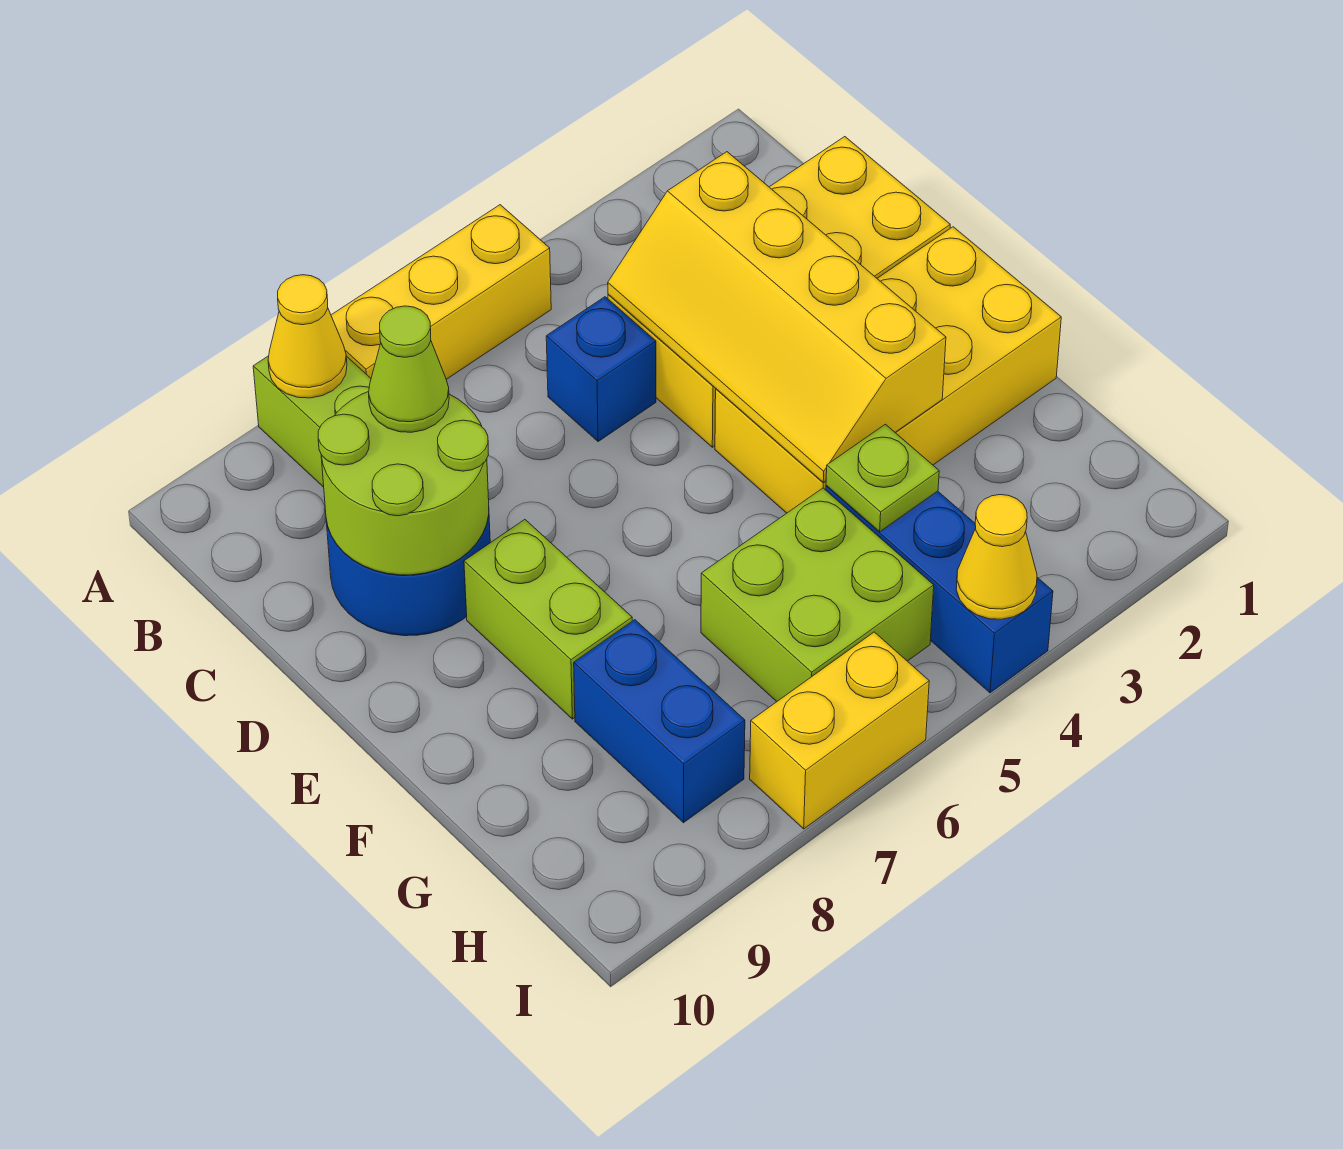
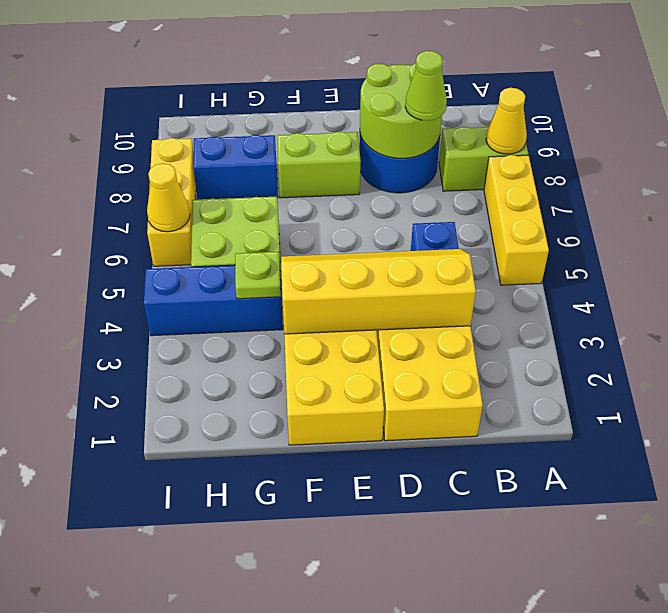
yellow 1x1 cone [956,495,1037,619] -> yellow 1x1 cone moved to [147,163,190,232]
yellow 1x2 brick [750,632,929,829] -> yellow 1x3 brick [147,138,196,266]

